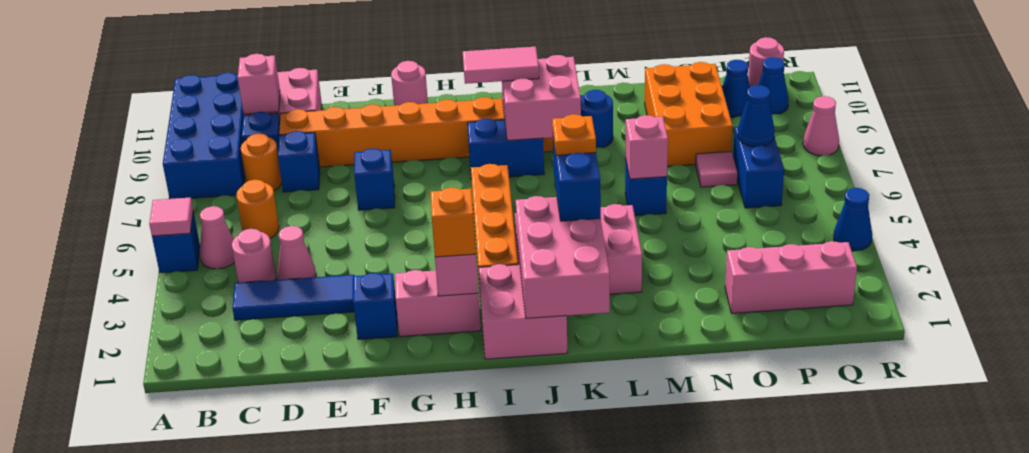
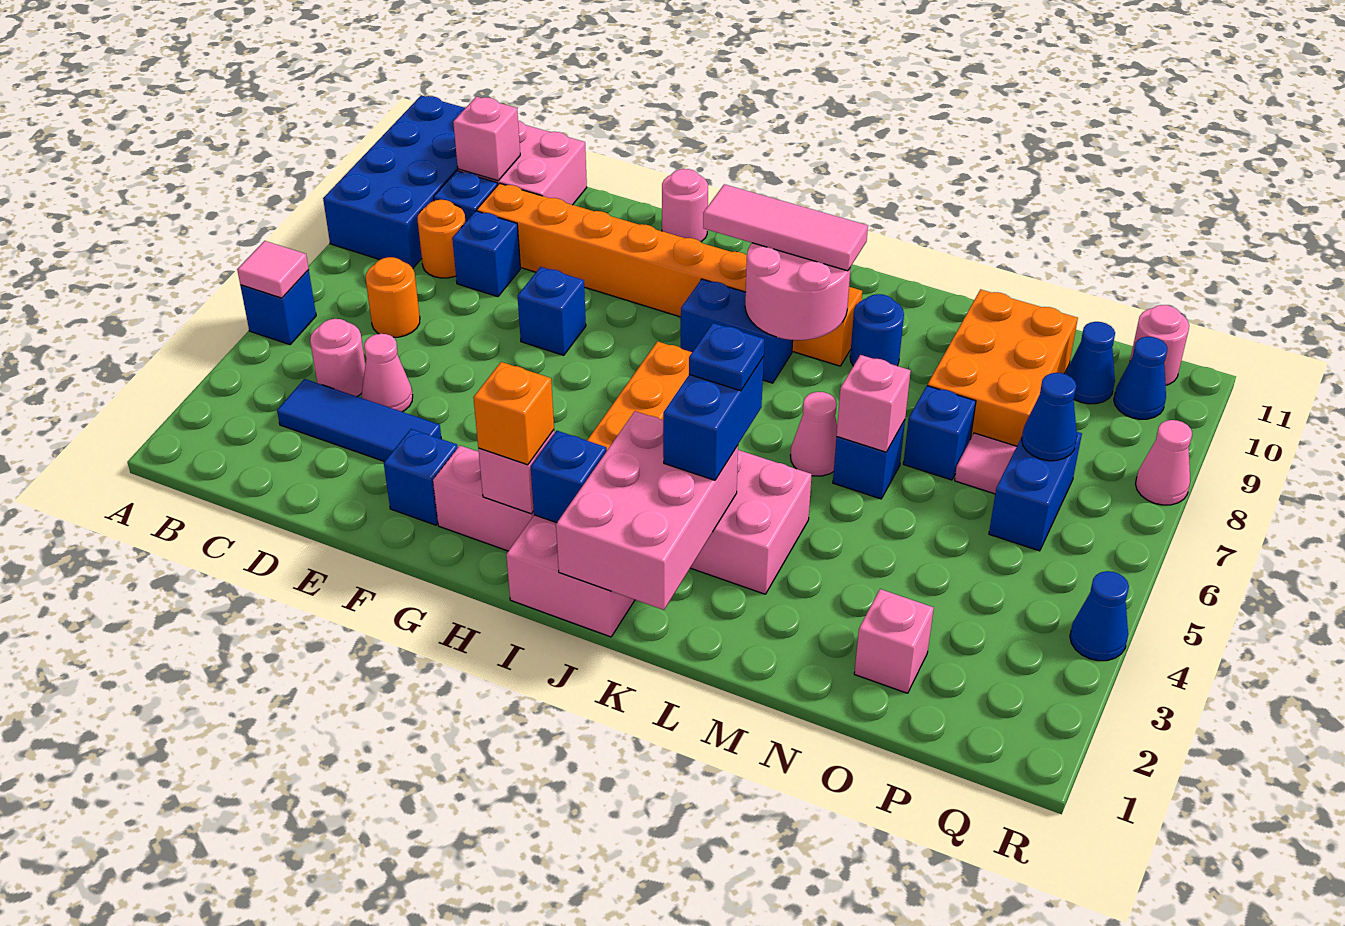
pink 1x1 cone [200,206,235,269] -> pink 1x1 cone moved to [790,392,837,476]
none -> blue 1x1 brick [531,431,607,523]
pink 1x2 tile [463,47,539,84] -> pink 1x3 tile [703,184,868,271]
pink 2x2 brick [502,55,581,141] -> pink 2x2 round brick [745,243,851,340]
orange 1x1 plate [552,114,596,155] -> blue 1x1 plate [689,323,764,391]
none -> blue 1x1 brick [903,386,976,480]
pink 1x3 brick [725,241,857,313] -> pink 1x1 brick [854,589,934,693]

